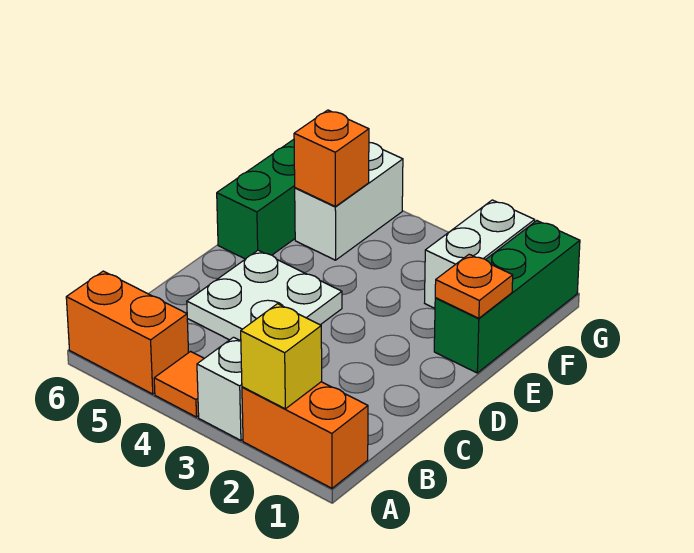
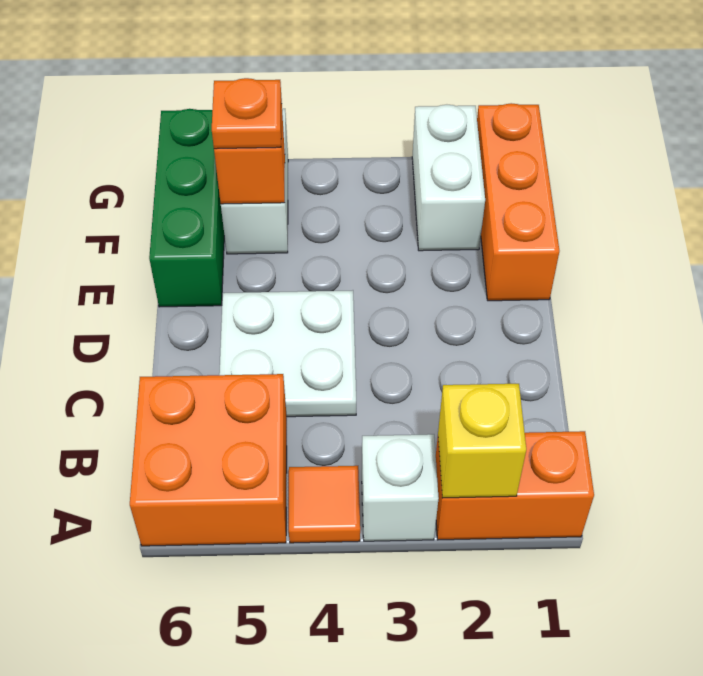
orange 1x2 brick [66,271,189,394] -> orange 2x2 brick [130,374,287,546]
green 1x3 brick [434,221,580,373] -> orange 1x3 brick [477,103,559,301]
orange 1x1 plate [435,254,513,318] -> orange 1x1 plate moved to [212,78,282,149]

